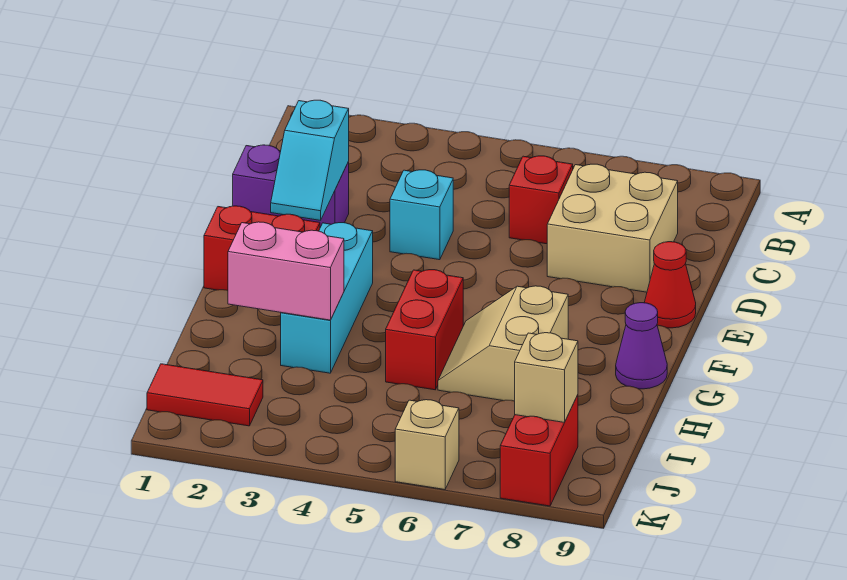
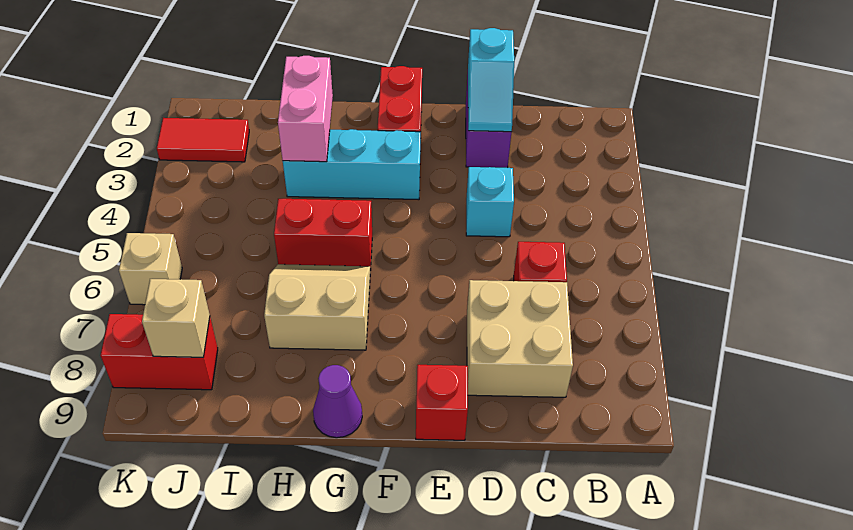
cyan 1x2 slope [271,100,349,220] -> cyan 1x2 slope turned to [468,28,514,132]
red 1x1 cone [645,242,696,328] -> red 1x1 brick [416,365,468,440]
red 1x2 tile [147,364,263,426] -> red 1x2 tile turned to [157,118,249,162]

